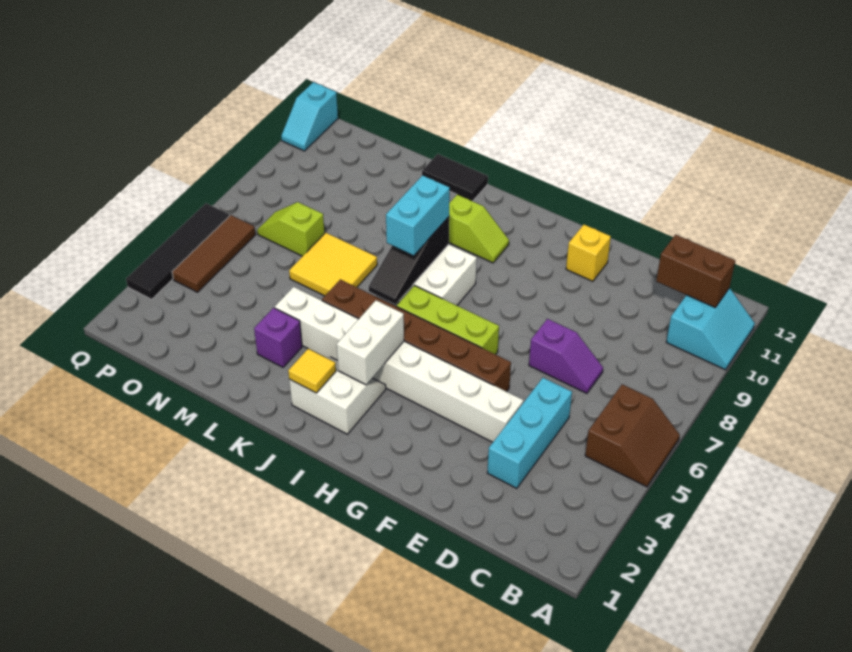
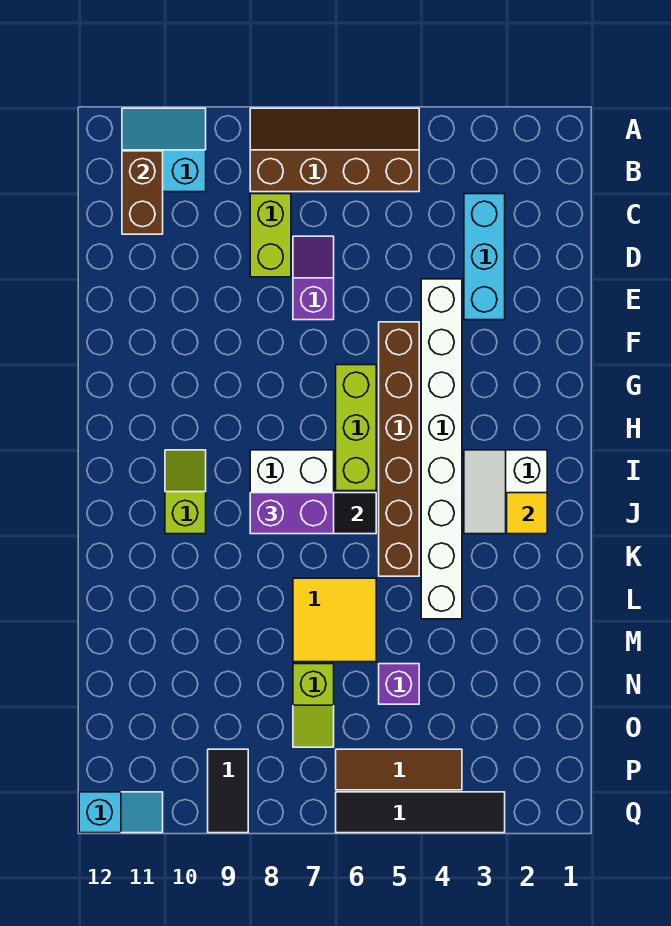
brown 2x2 slope [585,384,680,487] -> brown 2x4 slope [250,108,419,192]
none -> lime 1x2 brick [250,194,291,277]
cyan 1x3 brick [487,378,572,488] -> cyan 1x3 brick turned to [464,194,505,320]
yellow 1x1 brick [566,225,611,281] -> none
white 1x2 brick [337,300,404,385] -> none
cyan 1x2 brick [386,175,450,255] -> purple 1x2 brick [250,493,334,534]
black 1x2 tile [422,154,488,201] -> black 1x2 tile moved to [208,749,248,833]
purple 1x1 brick [254,308,302,367] -> purple 1x1 brick moved to [379,664,419,704]

